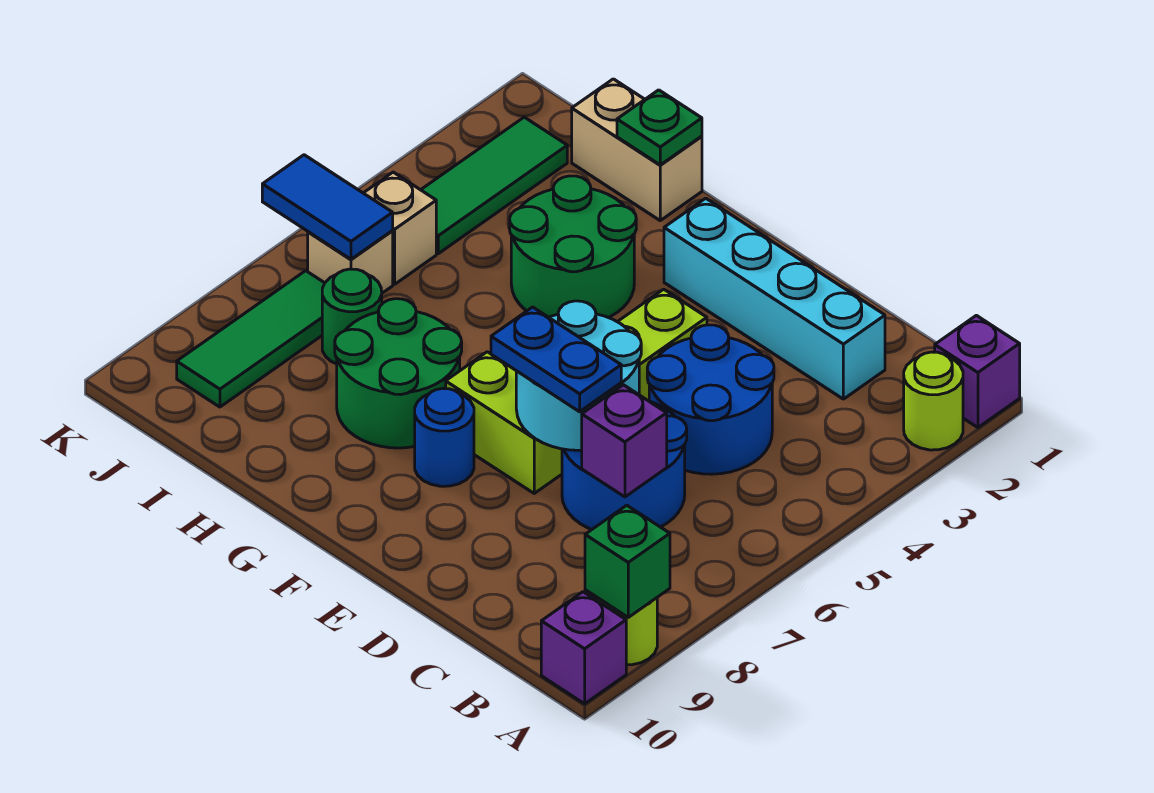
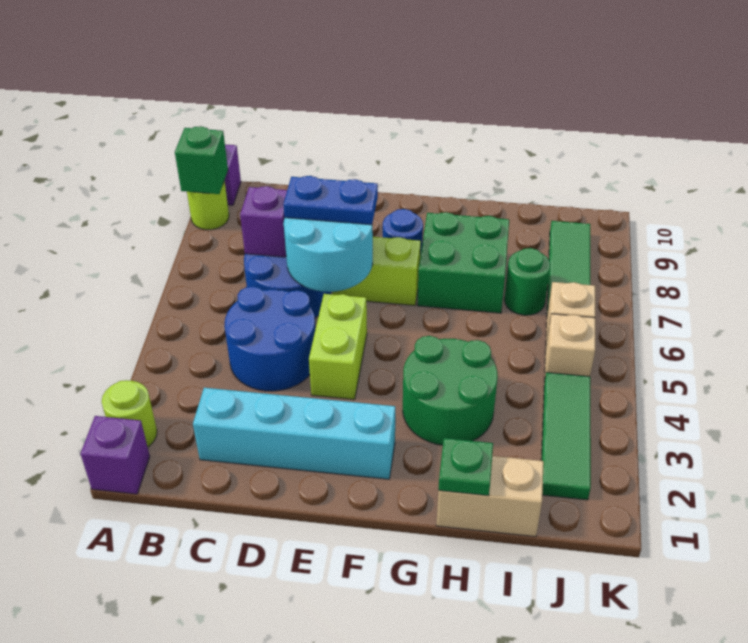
green 2x2 round brick [335,299,462,448] -> green 2x2 brick [417,212,509,313]
blue 1x2 tile [262,155,393,259] -> none

